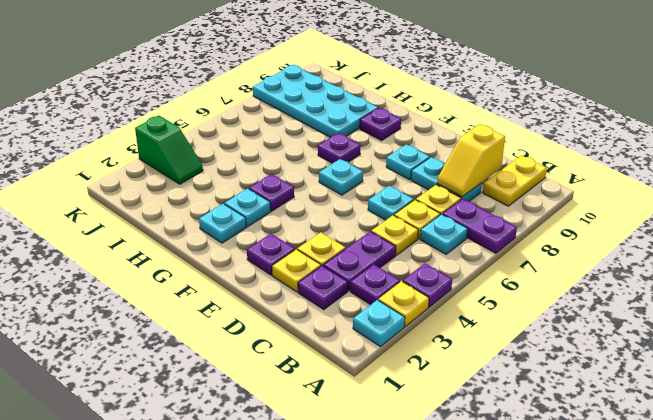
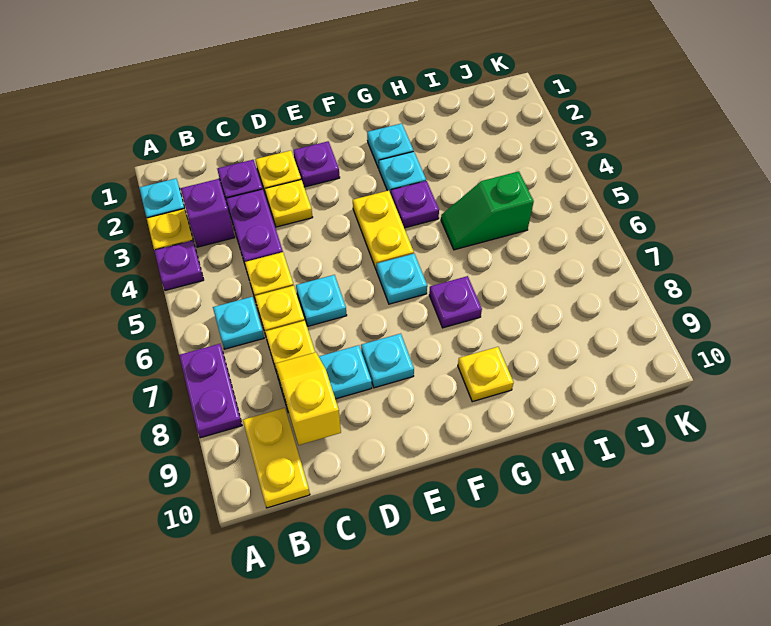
purple 1x2 plate [443,199,517,253] -> purple 1x2 plate turned to [179,344,242,438]
purple 1x1 plate [350,264,400,305] -> purple 1x1 brick [181,179,235,247]
none -> yellow 1x2 plate [353,191,414,270]
purple 1x1 plate [360,108,401,140] -> yellow 1x1 plate [458,347,514,402]
cyan 2x4 plate [253,65,378,137] -> none
green 1x2 slope [135,115,203,184] -> green 1x2 slope moved to [441,171,534,250]

